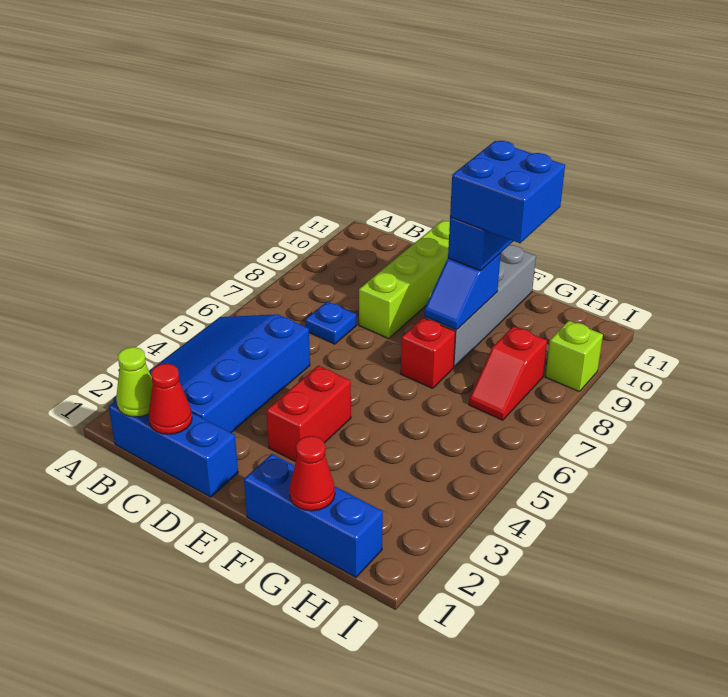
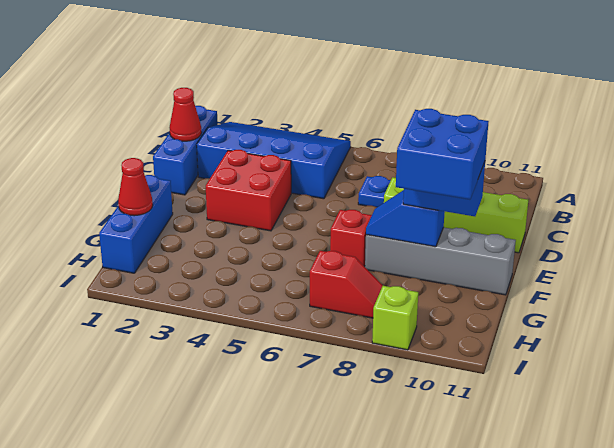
lime 1x1 cone [116,347,153,417] -> none
red 1x2 brick [266,365,351,462] -> red 2x2 brick [206,150,291,231]
red 1x2 slope [469,326,547,420] -> red 1x2 slope turned to [310,251,383,318]

